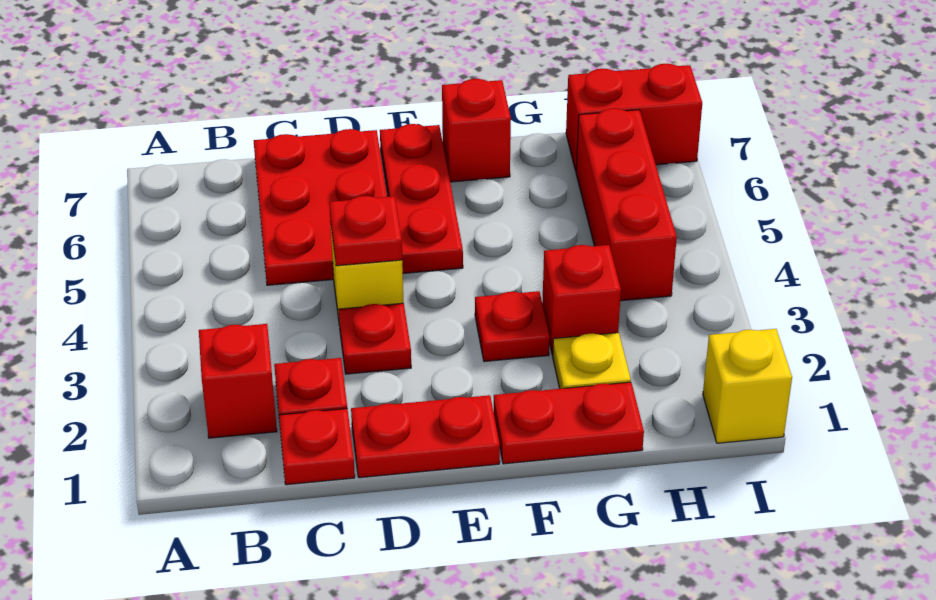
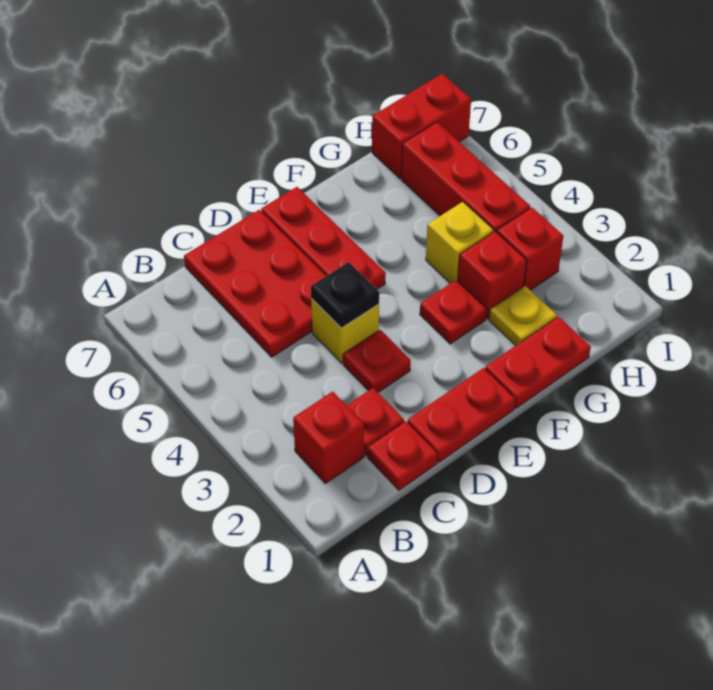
red 1x1 plate [329,196,402,266] -> black 1x1 plate [311,262,379,328]
red 1x1 brick [442,79,511,182] -> red 1x1 brick moved to [497,207,563,290]
yellow 1x1 brick [703,329,792,443] -> yellow 1x1 brick moved to [426,202,494,283]

